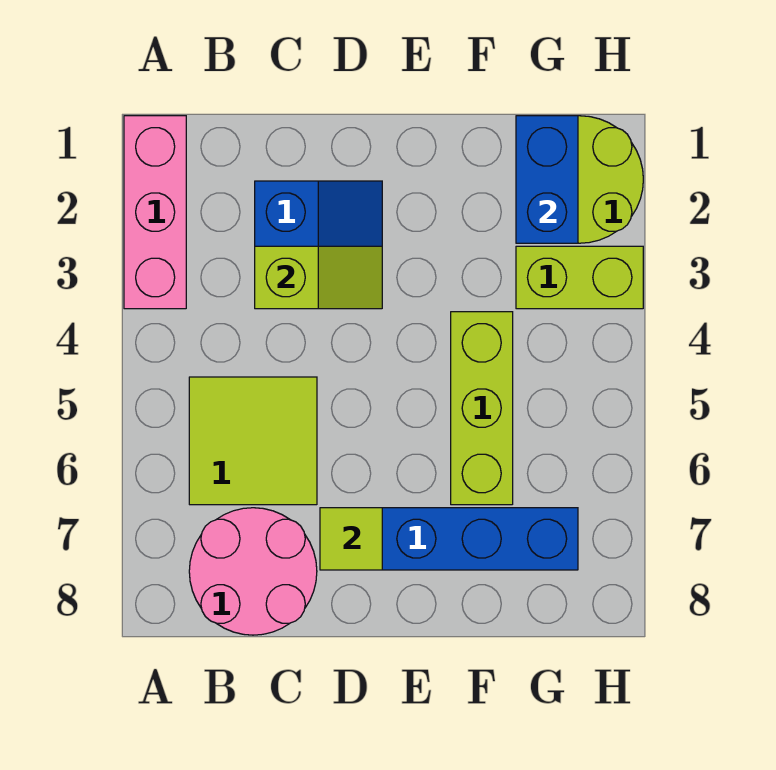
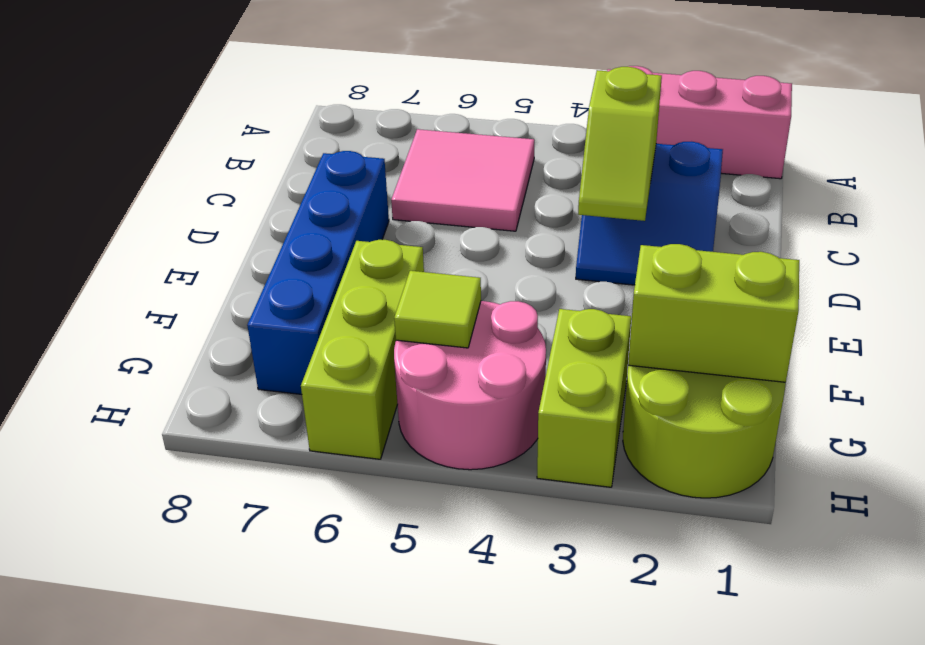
lime 2x2 tile [189,377,317,505] -> pink 2x2 tile [391,129,534,231]
pink 2x2 round brick [189,508,317,635] -> pink 2x2 round brick moved to [394,301,546,470]
lime 1x1 tile [320,508,382,570] -> lime 1x1 tile moved to [394,271,481,348]
lime 1x3 brick [451,312,513,505] -> lime 1x3 brick turned to [301,240,424,459]
blue 1x2 brick [516,116,578,243] -> lime 1x2 brick [628,244,799,382]

